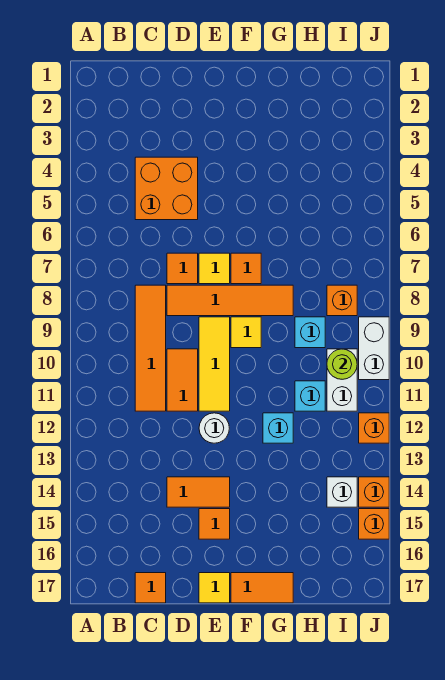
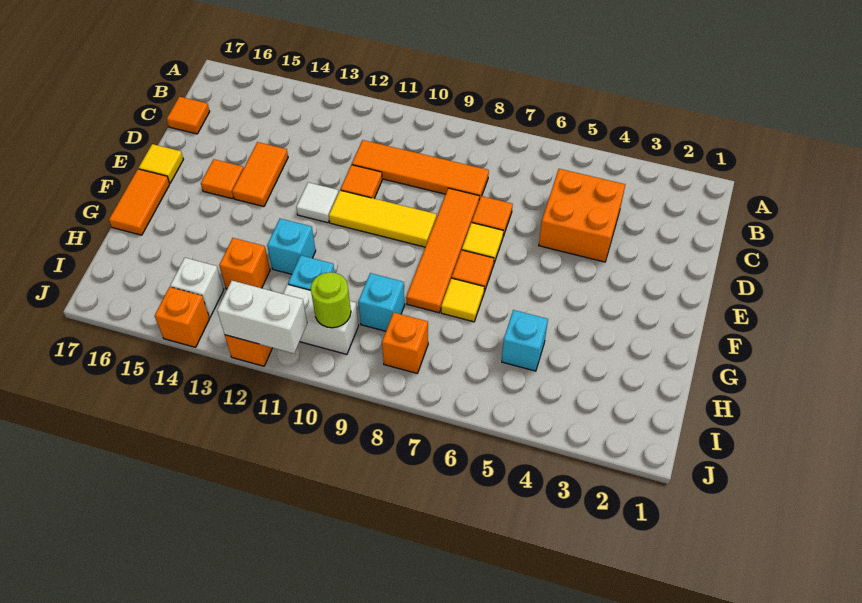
orange 1x2 tile [167,349,198,411] -> orange 1x1 tile [341,165,382,199]
white 1x1 round brick [199,413,229,443] -> white 1x1 tile [296,182,339,223]
yellow 1x1 tile [231,317,261,348] -> yellow 1x1 tile moved to [441,278,484,322]
none -> cyan 1x1 brick [502,310,548,371]
white 1x2 brick [359,317,389,380] -> white 1x2 brick moved to [217,281,307,353]
orange 1x1 brick [359,509,389,539] -> orange 1x1 brick moved to [219,238,270,289]

